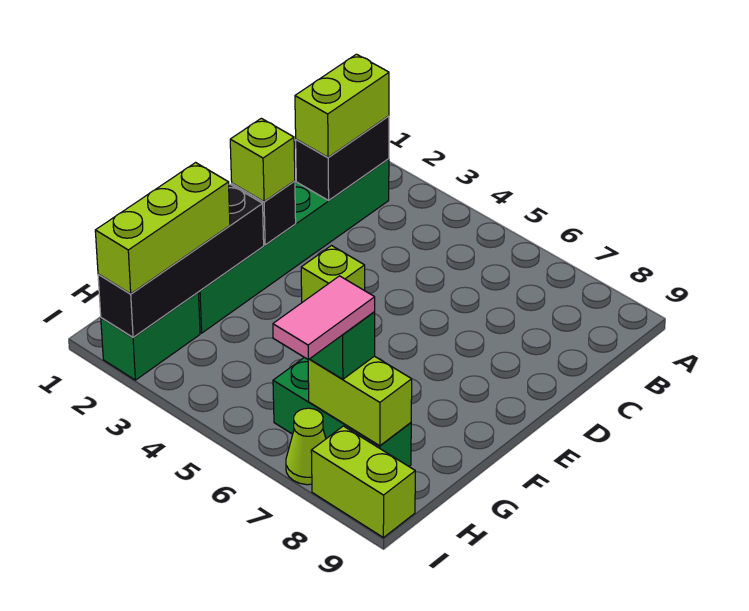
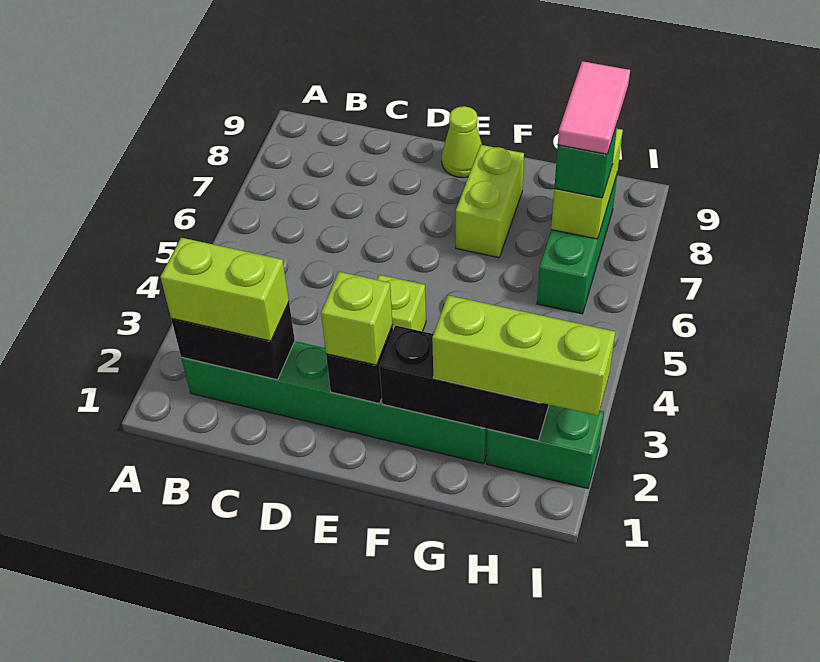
black 1x4 brick [98,184,264,337] -> black 1x3 brick [379,325,549,441]
pink 1x2 tile [273,276,375,360] -> pink 1x2 tile turned to [558,61,630,154]
lime 1x1 cone [286,408,326,485] -> lime 1x1 cone moved to [442,106,482,178]
lime 1x2 brick [311,426,415,538] -> lime 1x2 brick moved to [456,145,524,258]

